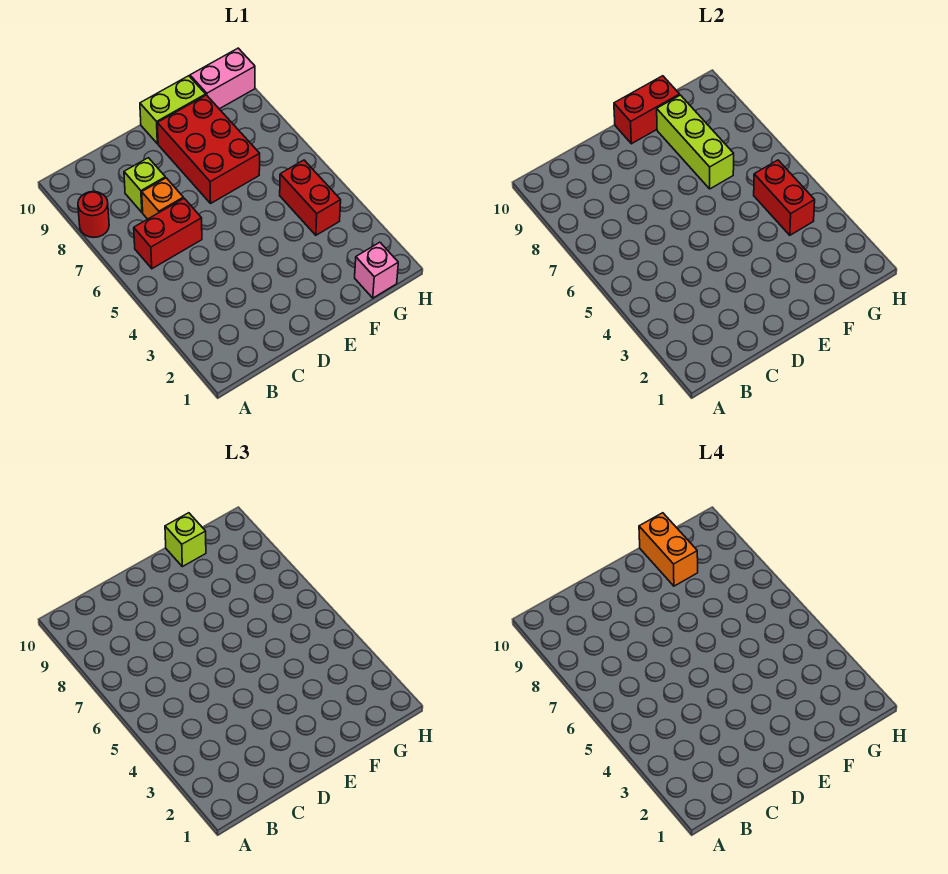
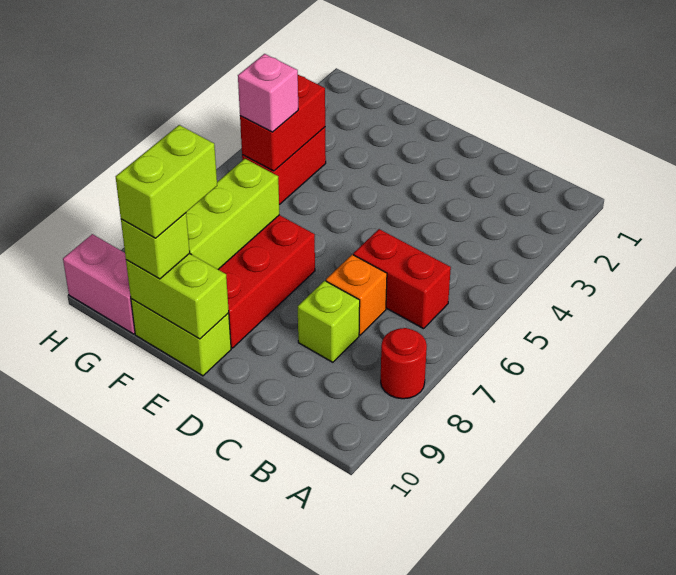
red 1x2 brick [614,76,680,144] -> lime 1x2 brick [126,253,229,339]
orange 1x2 brick [639,513,698,586] -> lime 1x2 brick [116,125,217,238]
pink 1x1 brick [355,242,398,298] -> pink 1x1 brick moved to [238,54,298,132]

